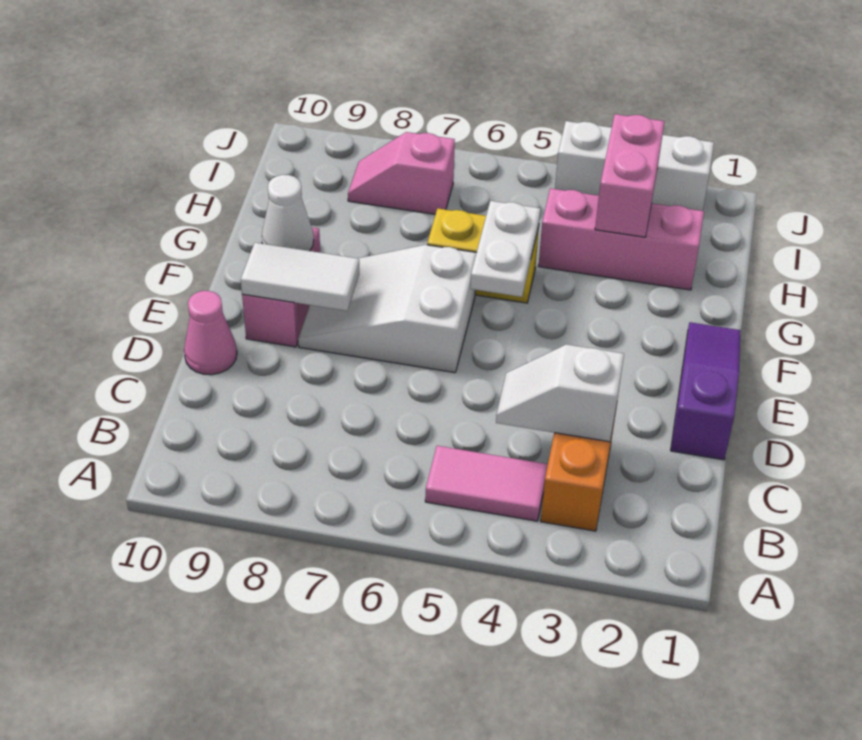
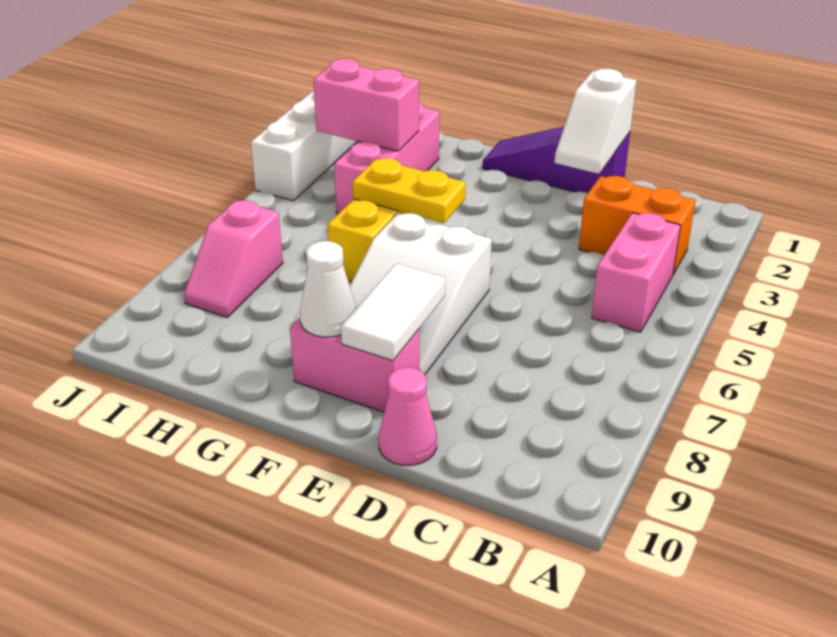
pink 1x2 tile [425,446,548,521] -> pink 1x2 brick [592,213,681,332]
white 1x2 slope [496,344,624,442] -> white 1x2 slope moved to [555,69,637,174]
white 1x2 plate [470,201,540,297] -> yellow 1x2 plate [353,158,466,223]

